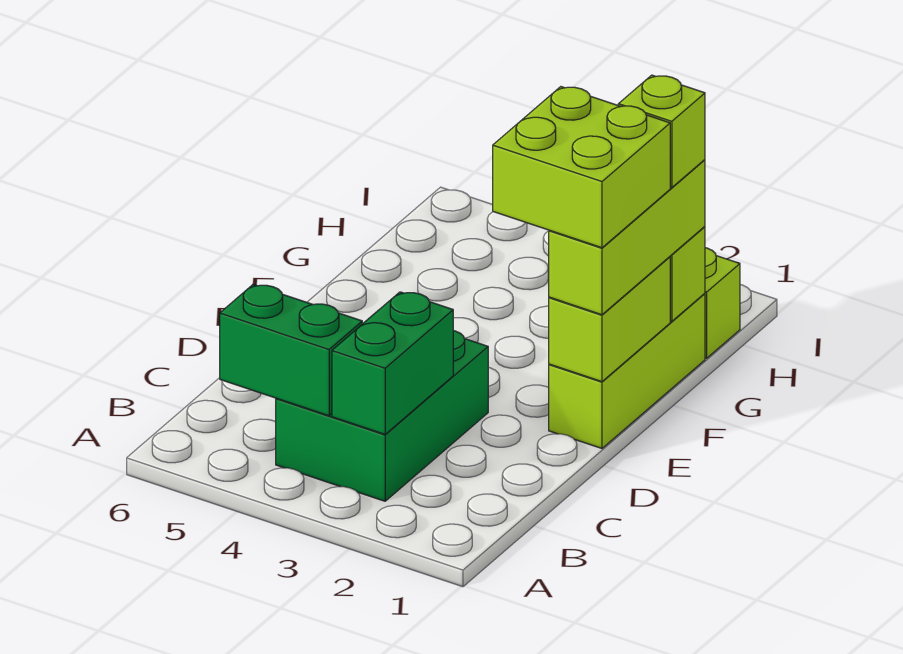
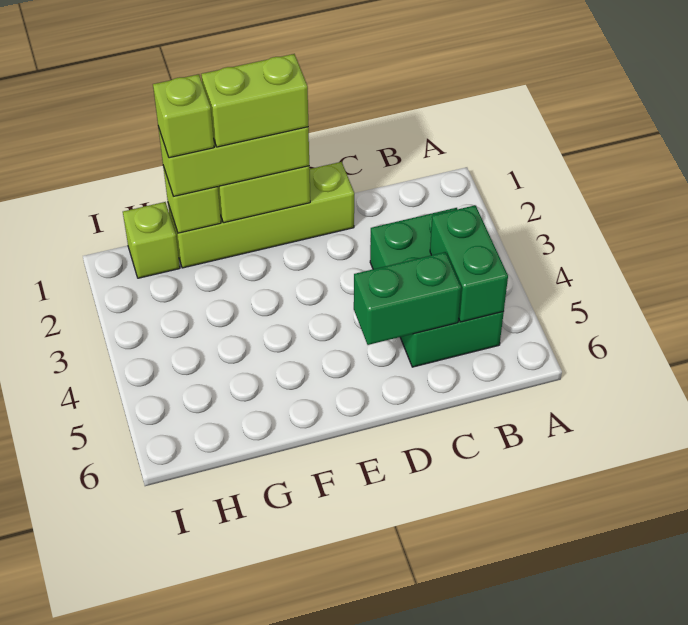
green 2x3 brick [276,314,488,501] -> green 2x3 brick turned to [370,208,504,367]
green 1x2 brick [332,292,453,434] -> green 1x2 brick moved to [354,252,461,345]
lime 1x3 brick [549,293,705,448] -> lime 1x4 brick [168,162,354,268]
lime 2x2 brick [493,87,670,248] -> lime 1x2 brick [201,54,308,147]

